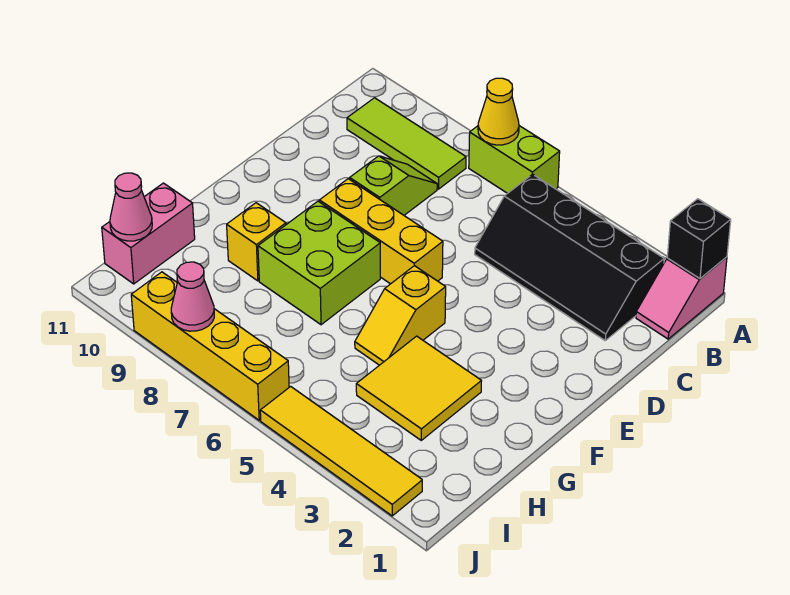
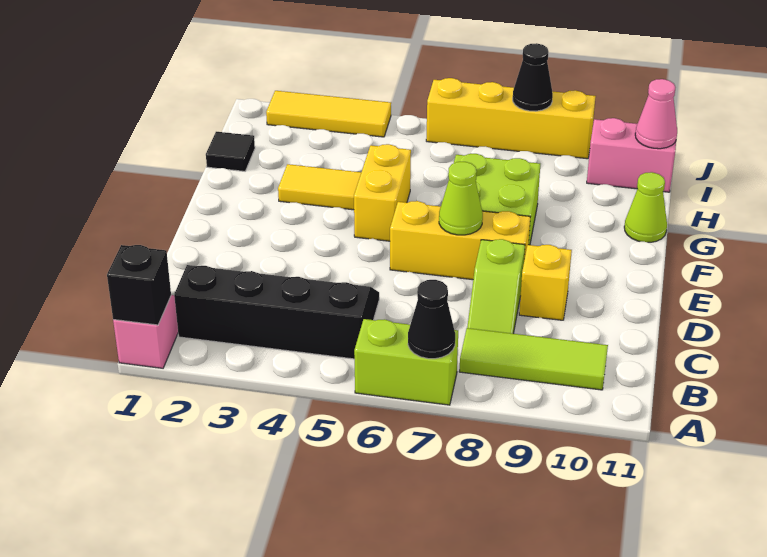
yellow 1x1 cone [478,78,519,145] -> black 1x1 cone [408,280,455,359]
none -> lime 1x1 cone [439,162,483,235]
yellow 1x2 slope [355,266,446,365] -> yellow 1x2 brick [354,144,411,241]
yellow 2x2 tile [356,336,481,440] -> yellow 1x2 tile [278,164,361,210]
yellow 1x1 brick [227,203,286,281] -> yellow 1x1 brick moved to [519,245,572,320]
none -> lime 1x1 cone [624,172,667,242]
none -> black 1x1 tile [206,132,255,171]
pink 1x2 brick [102,183,195,284] -> pink 1x2 brick turned to [587,118,676,192]
yellow 1x4 tile [260,386,422,516] -> yellow 1x3 tile [266,91,391,137]
pink 1x1 cone [171,262,214,331] -> black 1x1 cone [513,43,553,111]

